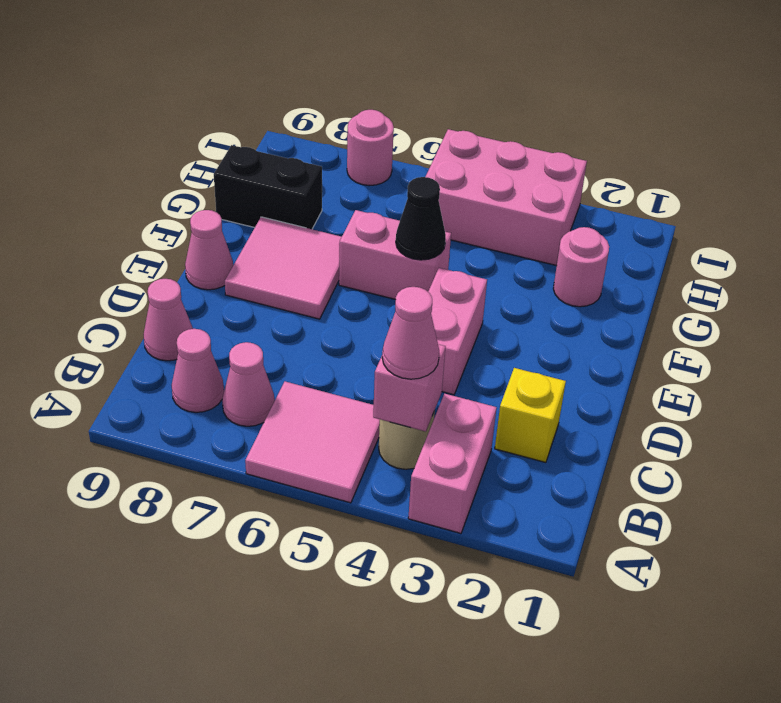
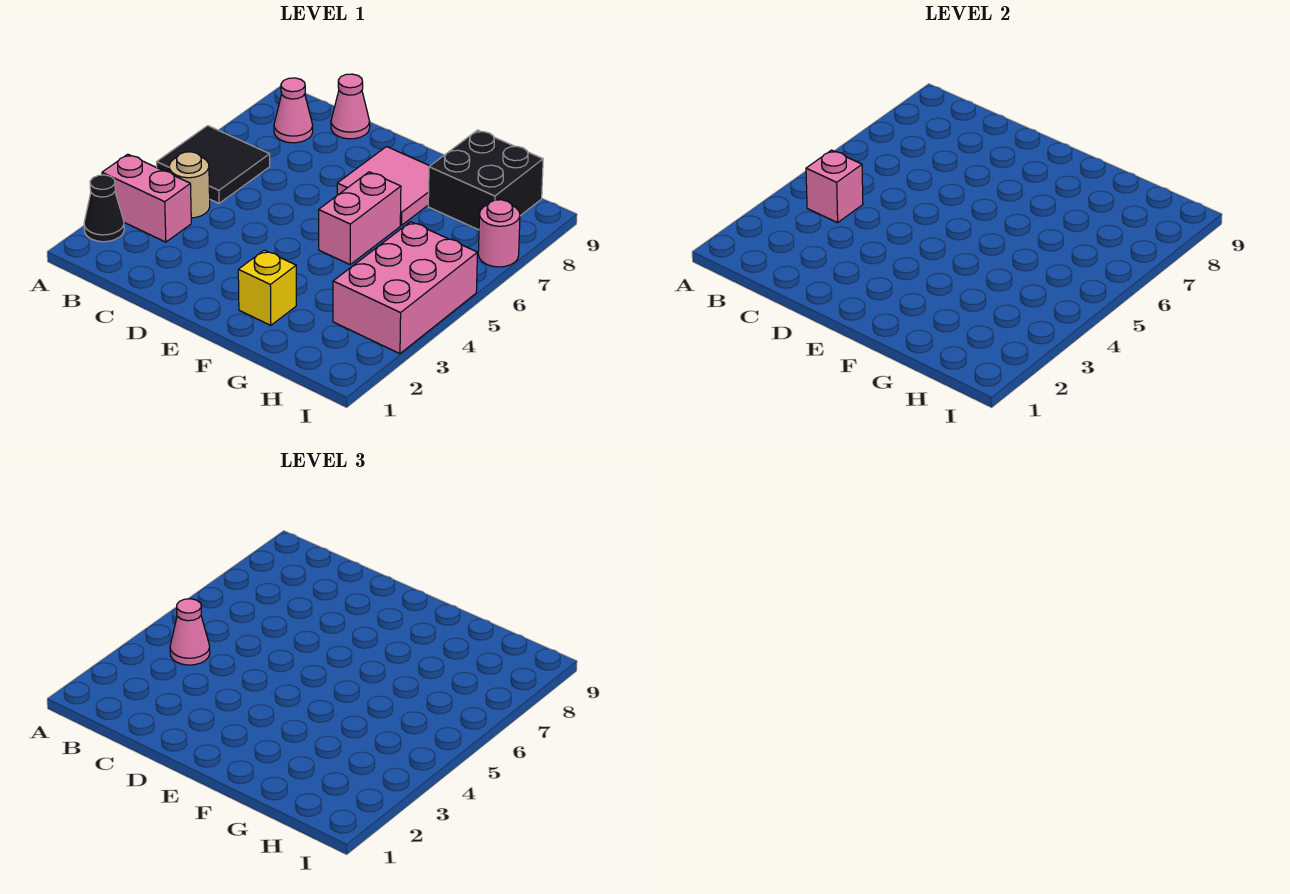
pink 2x2 tile [245,382,380,503] -> black 2x2 tile [157,126,270,203]
pink 1x1 cone [222,342,275,426] -> none
yellow 1x1 brick [495,368,566,463] -> yellow 1x1 brick moved to [238,250,296,325]
pink 1x2 brick [428,268,487,395] -> none
pink 1x1 cone [185,210,233,290] -> none
black 1x1 cone [396,177,446,260] -> black 1x1 cone moved to [84,175,124,242]
pink 1x1 round brick [553,227,609,307] -> none
black 1x2 brick [214,145,322,229] -> black 2x2 brick [428,130,543,230]

